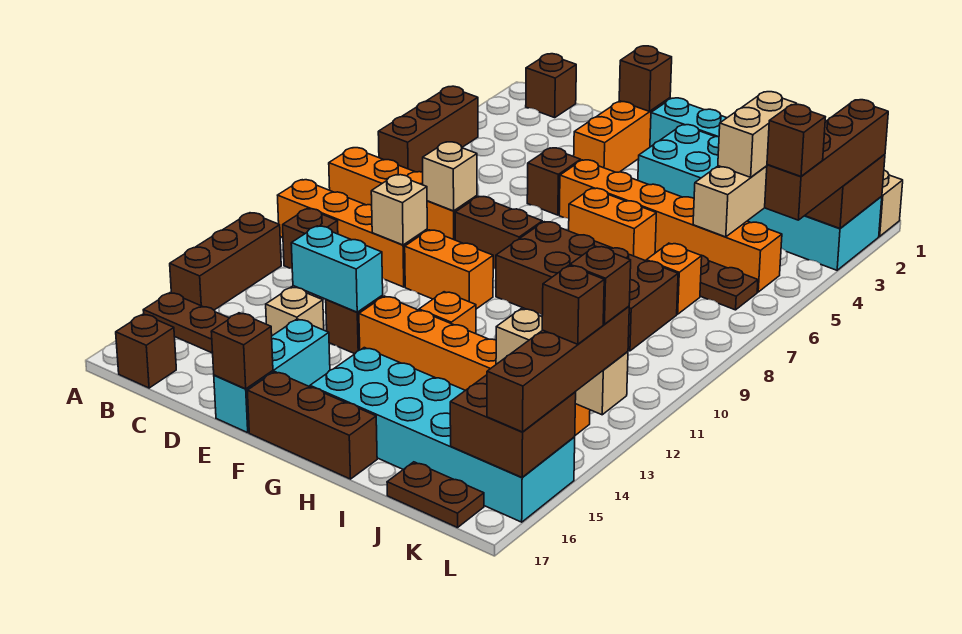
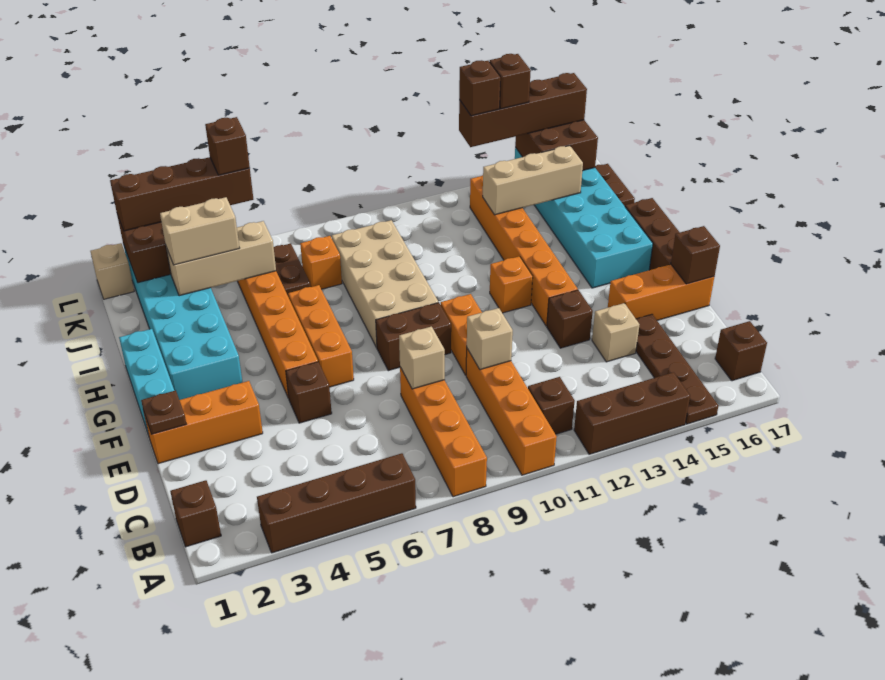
brown 1x3 brick [378,86,478,172] -> brown 1x4 brick [257,453,416,553]
cyan 1x2 brick [291,226,383,312] -> none
brown 1x1 brick [619,46,672,111] -> brown 1x1 plate [141,390,187,434]
brown 1x2 brick [455,196,542,269] -> brown 1x2 brick turned to [376,303,451,371]
cyan 1x3 brick [214,319,330,433] -> orange 1x3 brick [608,264,714,320]
orange 1x2 brick [569,188,656,261] -> orange 1x3 brick [288,285,354,387]
brown 2x4 brick [496,222,678,351] -> tan 2x4 brick [332,220,438,348]
tan 1x3 brick [496,309,628,415] -> tan 1x3 brick turned to [483,146,583,215]

